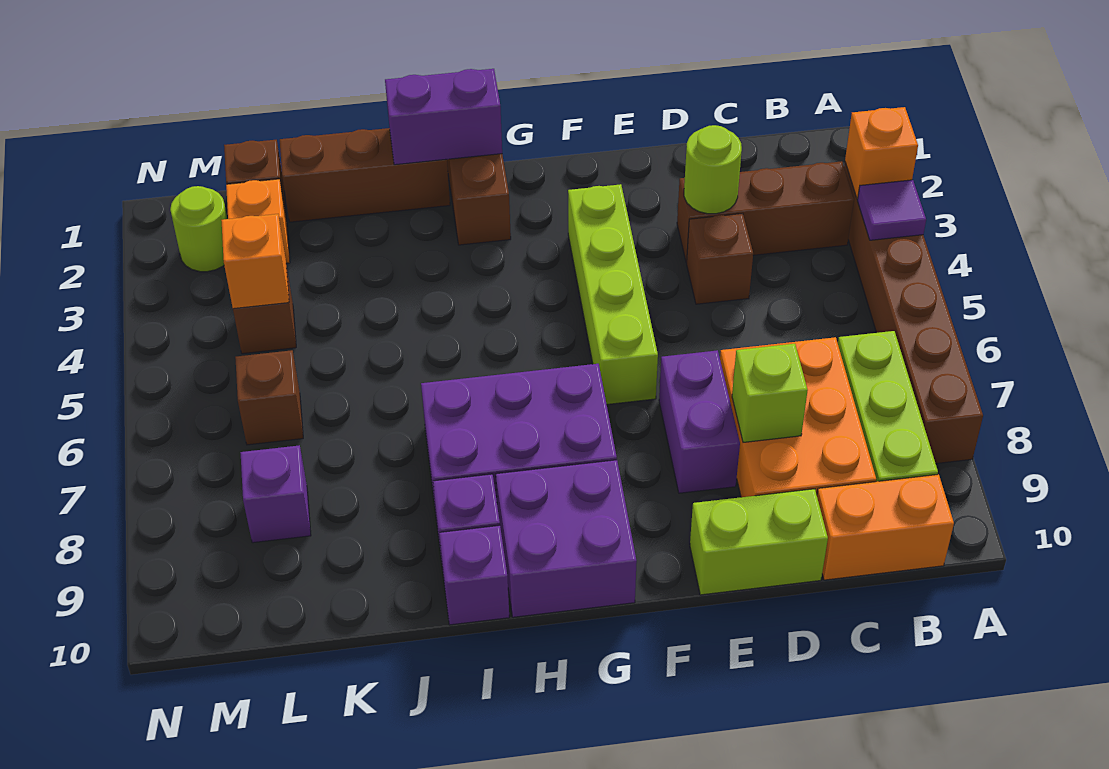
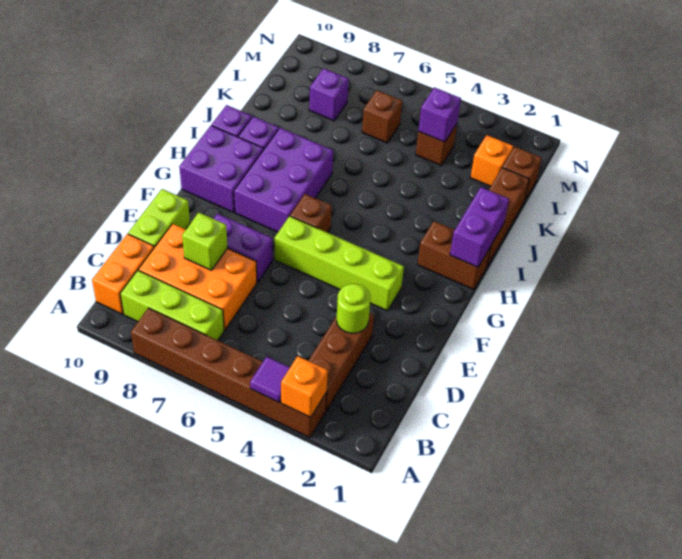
brown 1x1 brick [687,213,753,304] -> brown 1x1 brick moved to [290,194,332,233]
orange 1x1 brick [221,214,289,309] -> purple 1x1 brick [419,87,461,142]
lime 1x1 round brick [170,186,227,272] -> none

